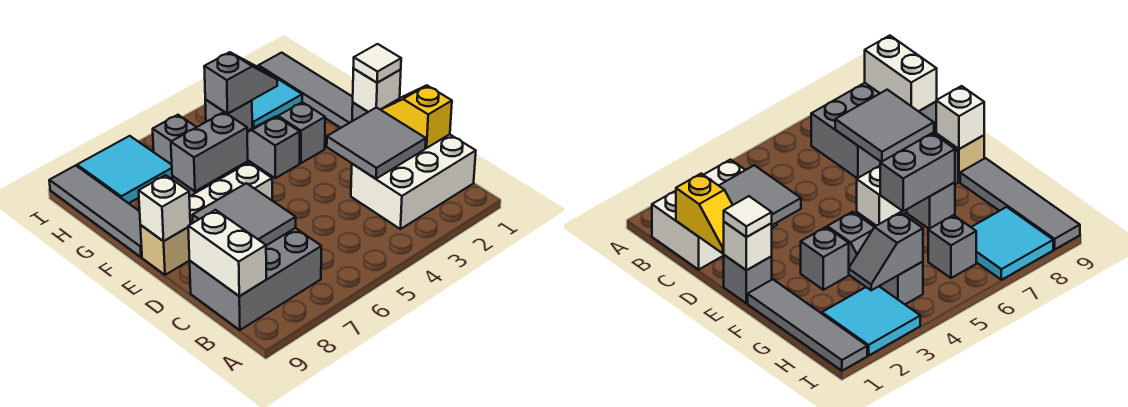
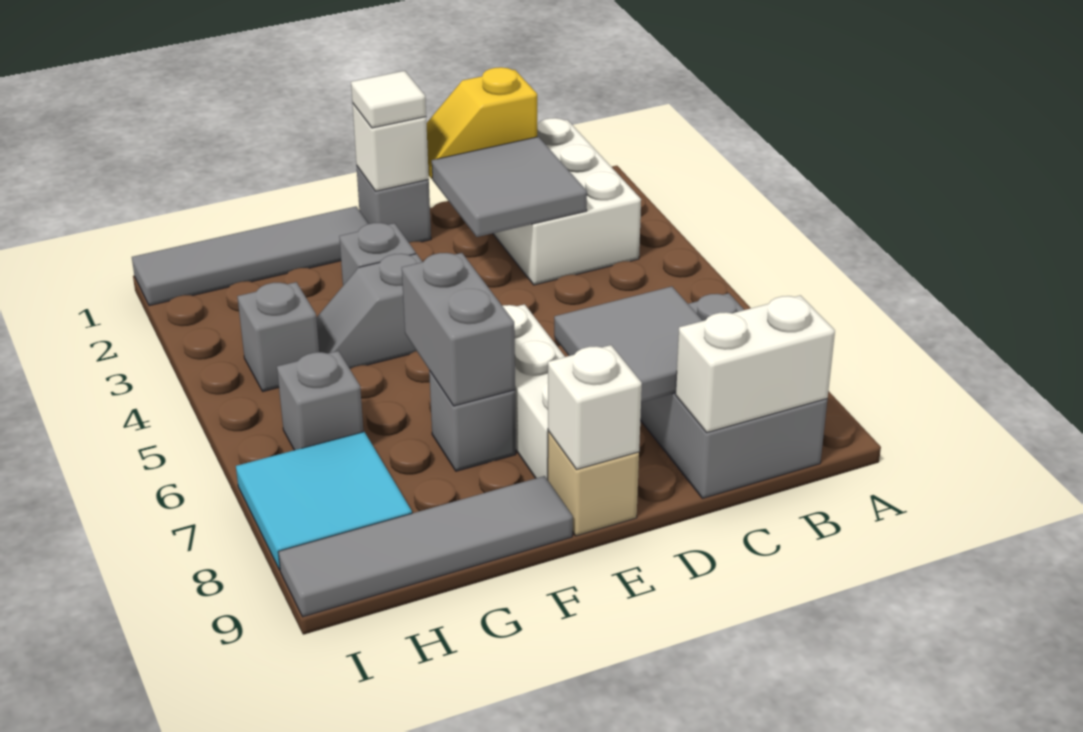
cyan 2x2 tile [252,66,302,128] -> none
grey 1x2 slope [204,52,277,114] -> none

